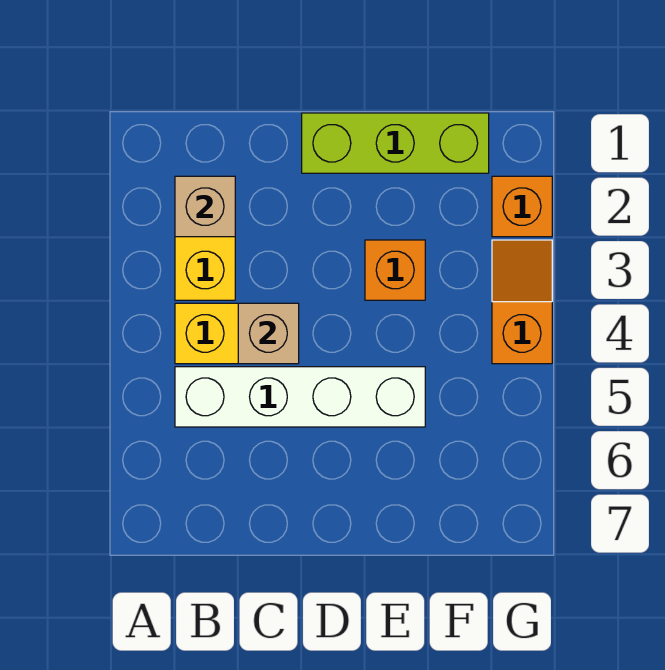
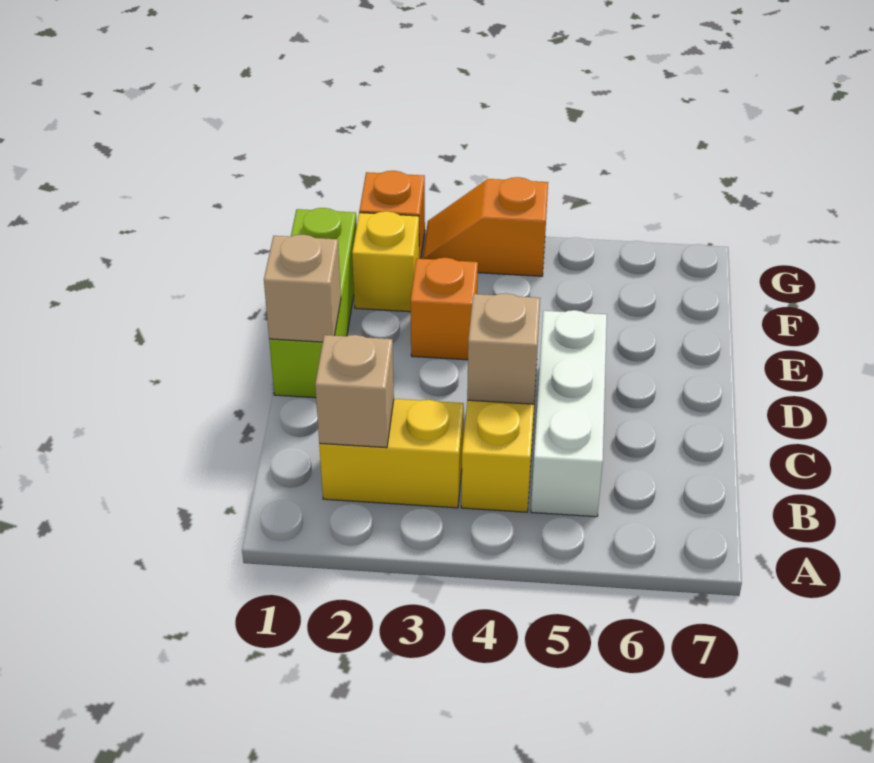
white 1x4 brick [175,367,425,427] -> white 1x3 brick [531,310,607,517]
none -> tan 1x1 brick [264,235,341,342]
none -> yellow 1x1 brick [352,211,419,312]

